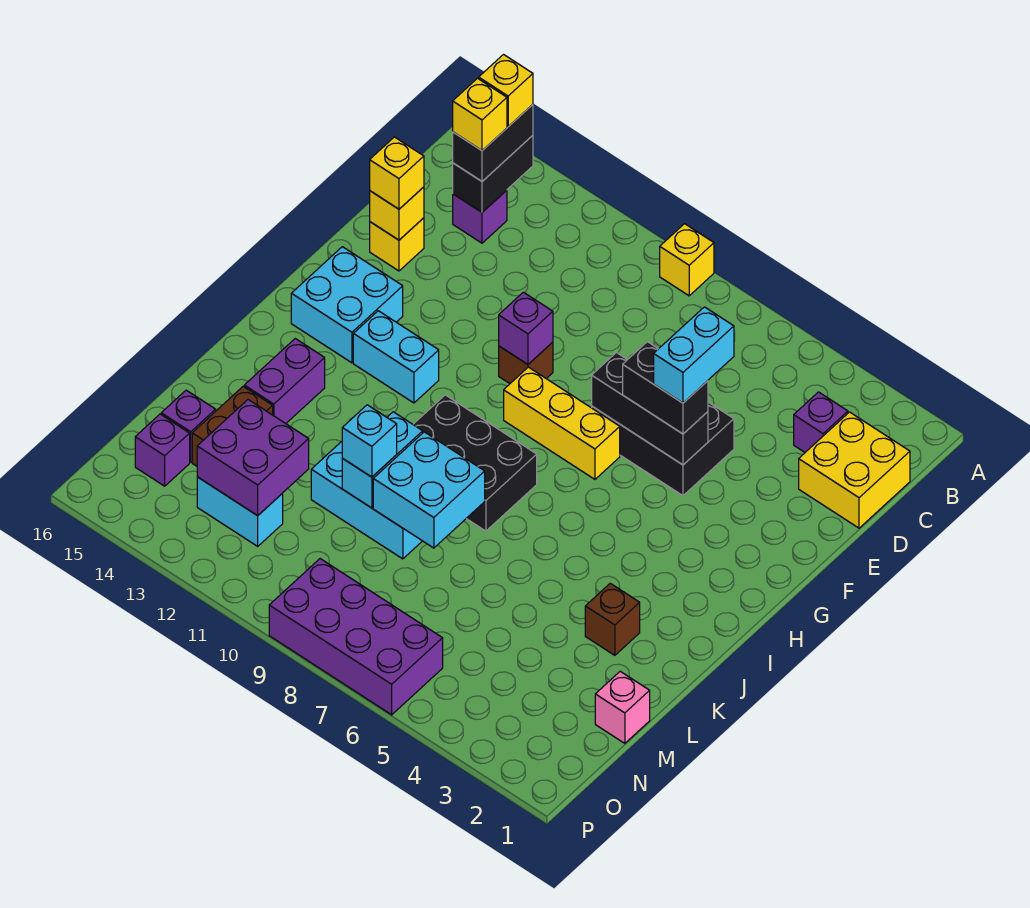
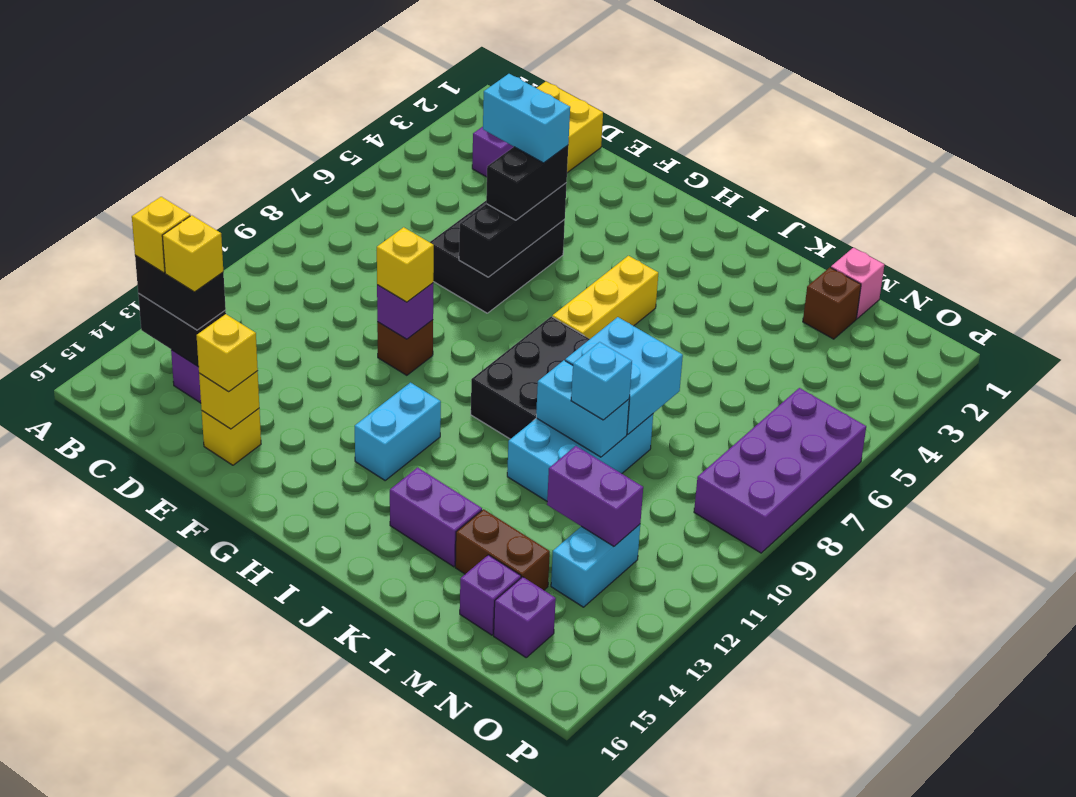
yellow 1x1 brick [660,224,714,296] -> yellow 1x1 brick moved to [377,227,434,302]
yellow 1x3 brick [504,367,620,479] -> yellow 1x3 brick moved to [552,256,658,339]
cyan 2x2 brick [291,247,403,363] -> none
brown 1x1 brick [585,583,640,655] -> brown 1x1 brick moved to [803,268,861,339]
purple 2x2 brick [197,400,309,516] -> purple 1x2 brick [547,446,643,546]

